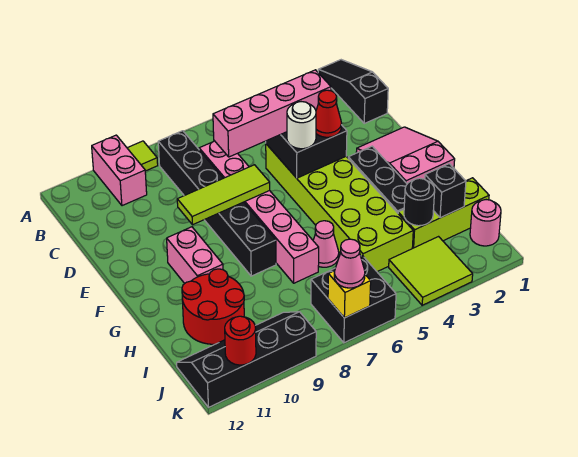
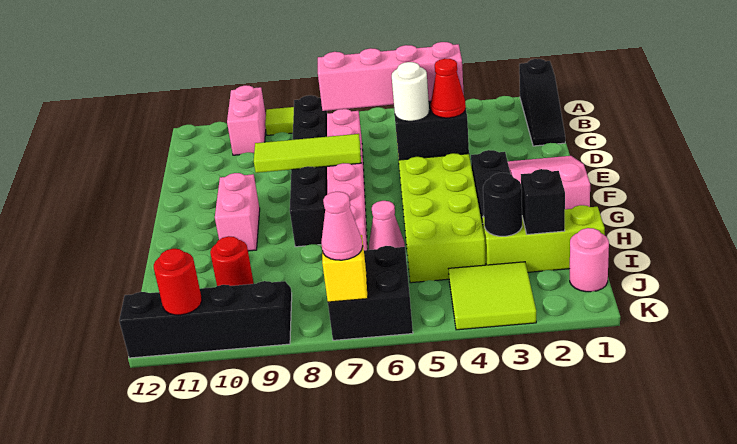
black 1x3 slope [318,60,388,123] -> black 1x3 slope turned to [519,59,565,146]
red 2x2 round brick [182,269,244,344] -> red 1x1 round brick [210,236,254,286]

